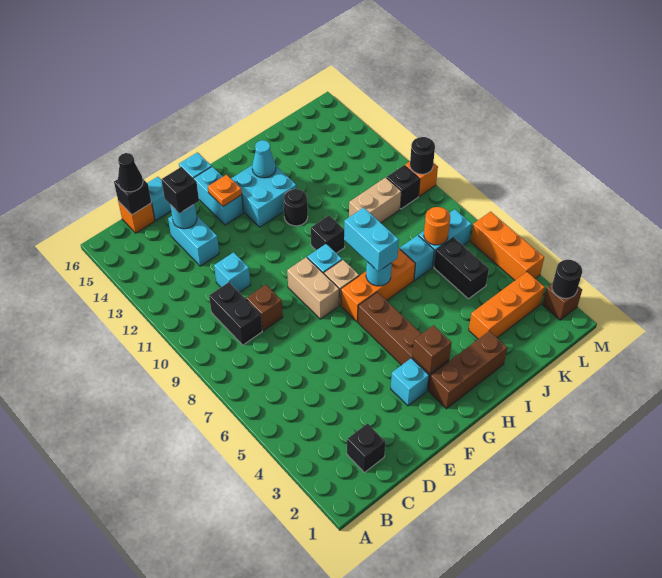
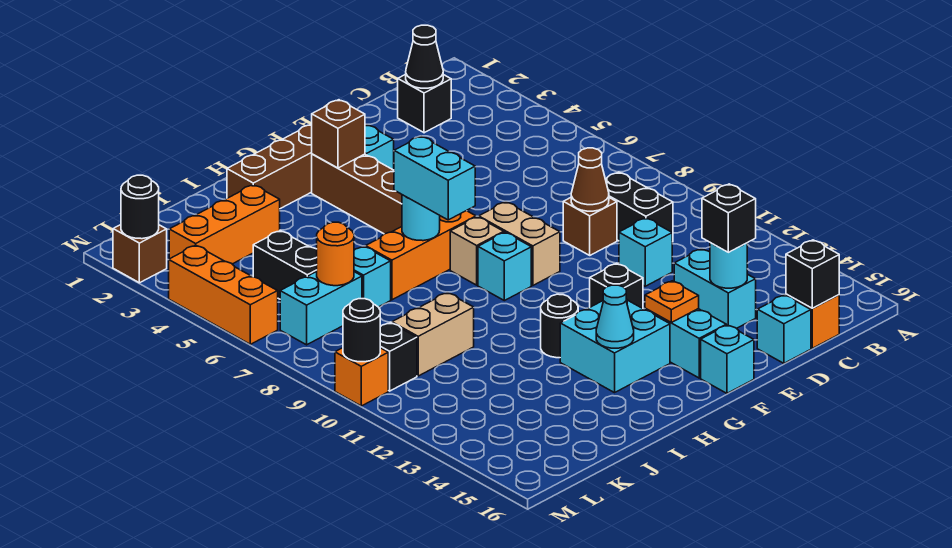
black 1x1 cone [118,153,143,192] -> black 1x1 cone moved to [406,25,443,88]
none -> brown 1x1 cone [571,148,609,211]
black 1x1 brick [311,215,345,253] -> black 1x1 brick moved to [590,263,643,308]

